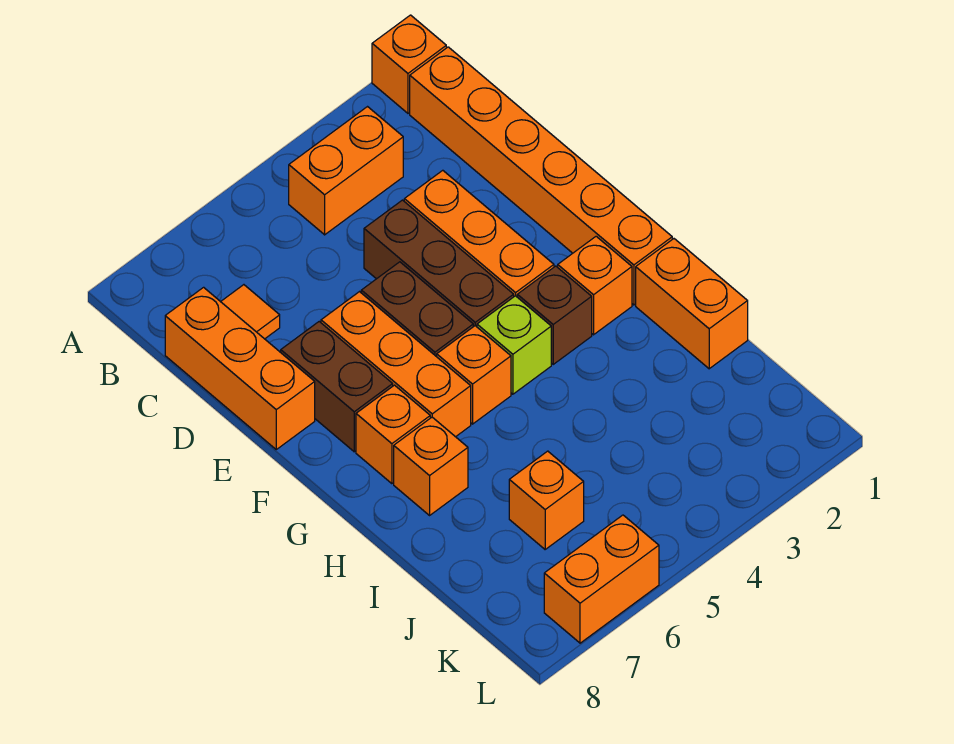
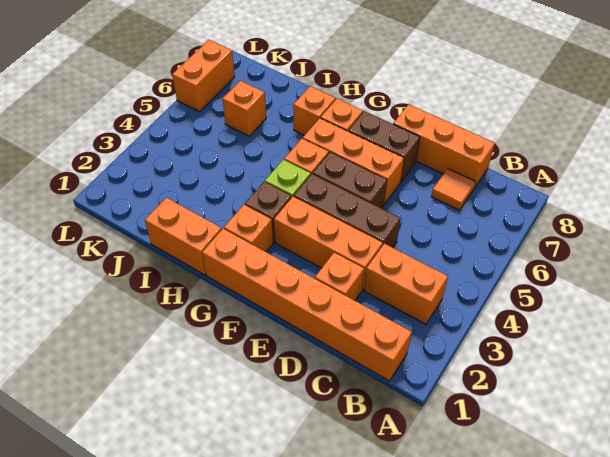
orange 1x1 brick [372,15,446,113] -> orange 1x1 brick moved to [315,252,364,300]
orange 1x2 brick [289,107,403,235] -> orange 1x2 brick turned to [364,244,448,324]

